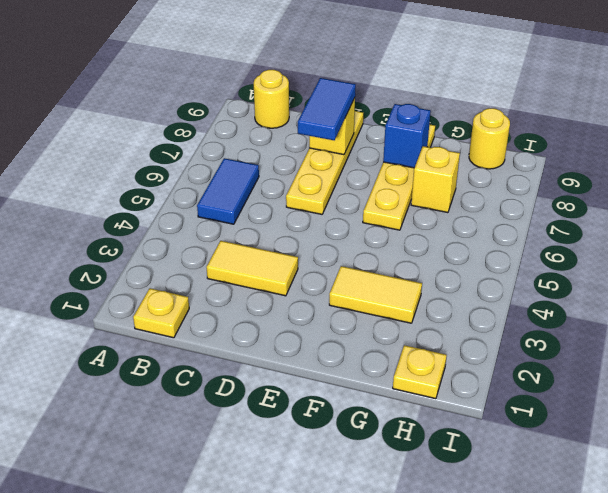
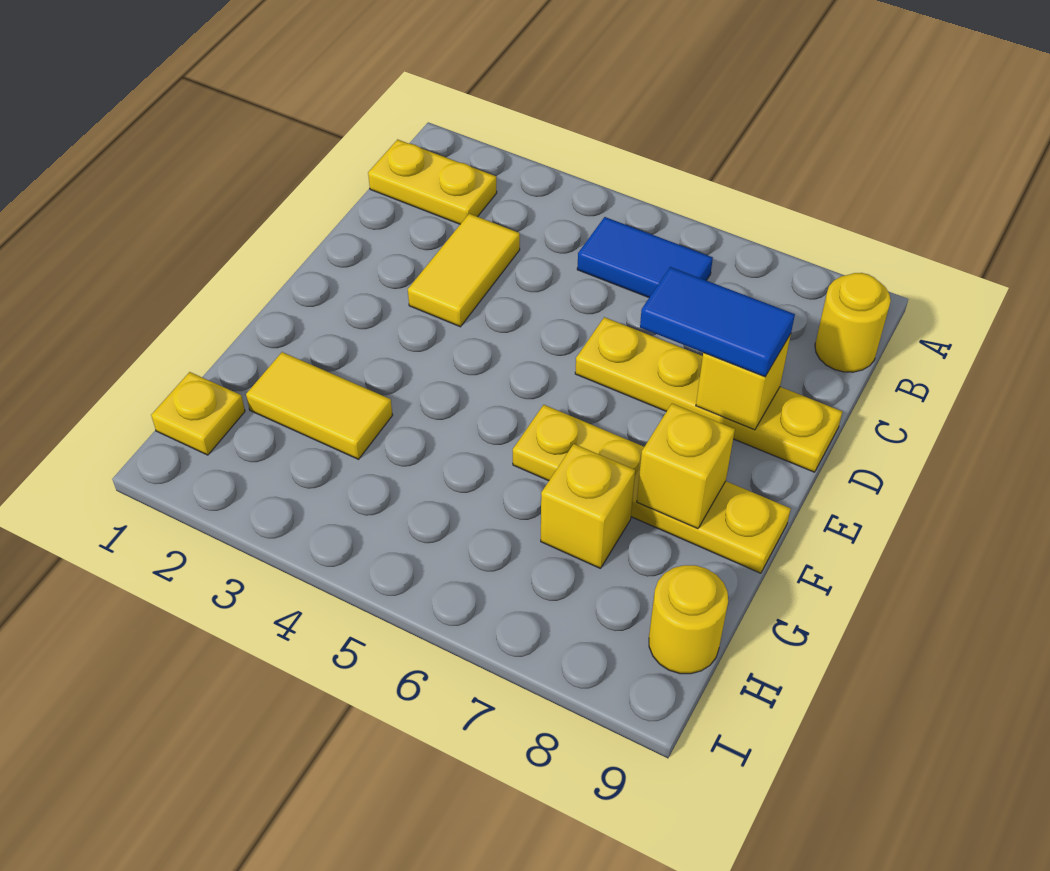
yellow 1x1 plate [133,288,189,338] -> yellow 1x2 plate [368,139,497,224]
yellow 1x2 tile [329,266,422,323] -> yellow 1x2 tile turned to [246,352,393,459]
blue 1x1 brick [383,104,431,168] -> yellow 1x1 brick [637,403,735,529]

